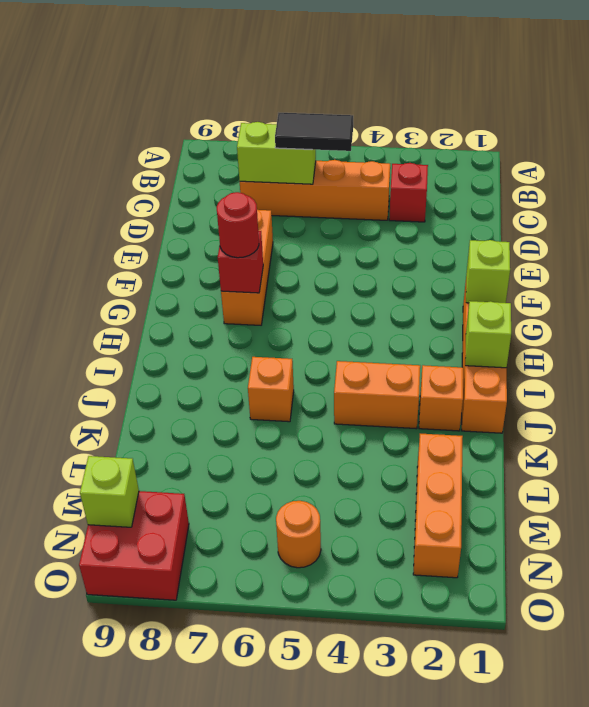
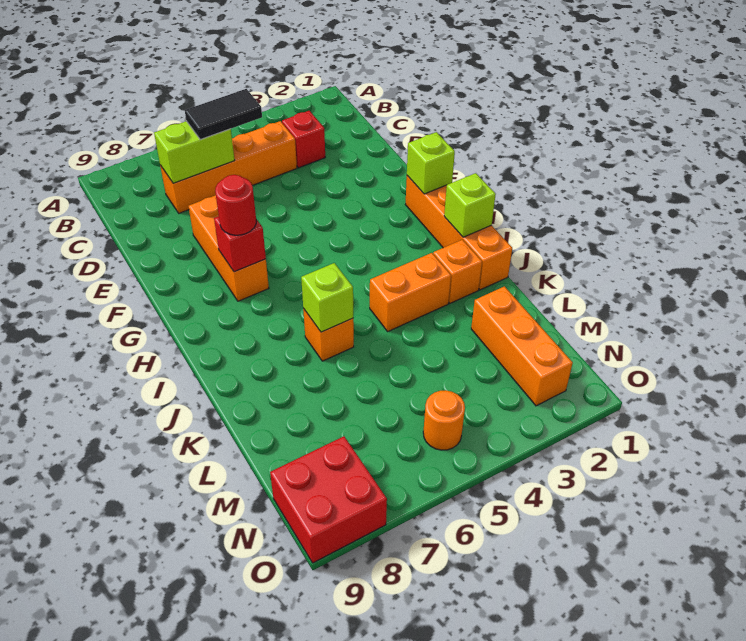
lime 1x1 brick [80,456,139,527] -> lime 1x1 brick moved to [301,263,353,332]

